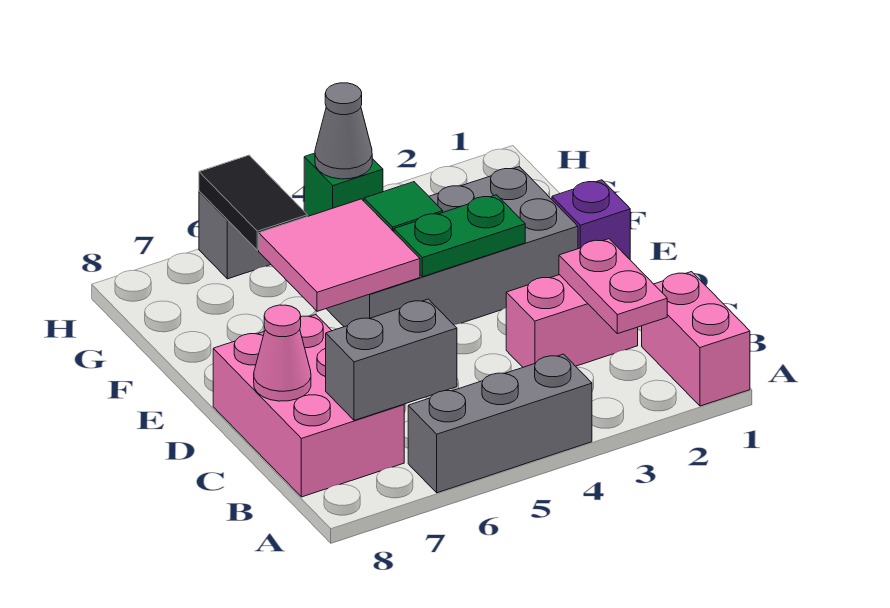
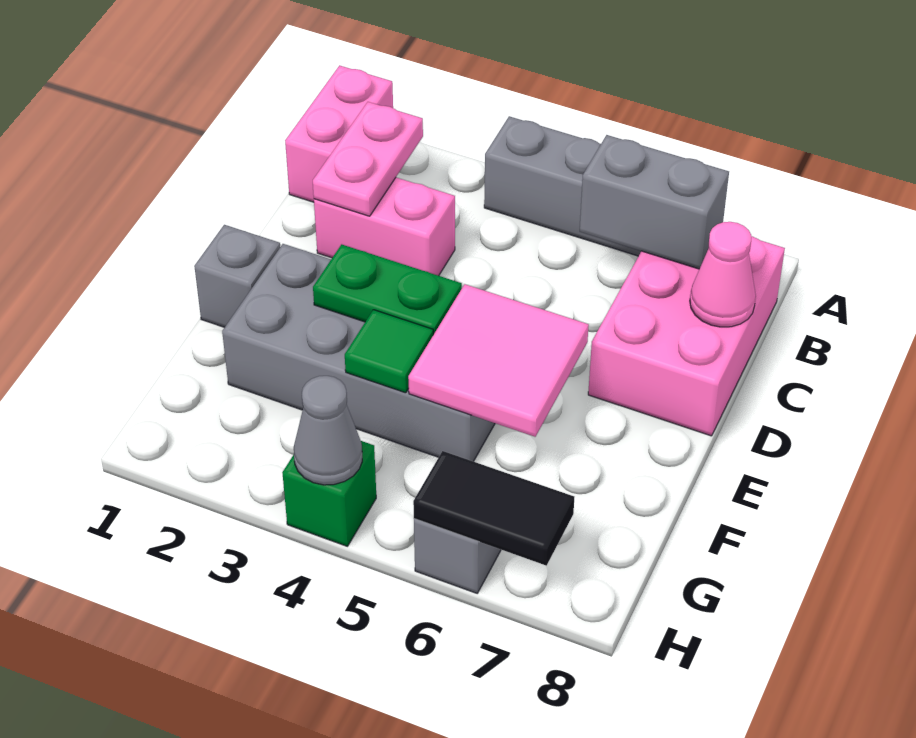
purple 1x1 brick [552,180,630,259] -> grey 1x1 brick [194,225,280,327]
black 1x2 tile [199,155,307,250] -> black 1x2 tile turned to [413,451,574,566]

